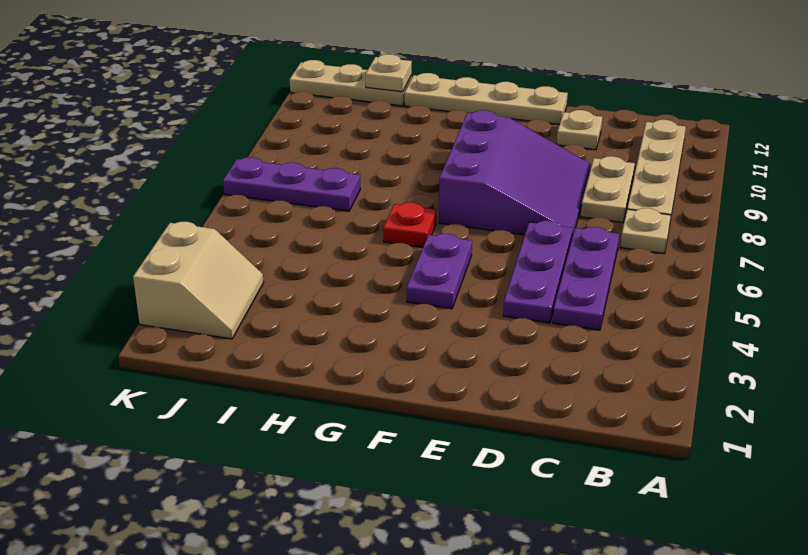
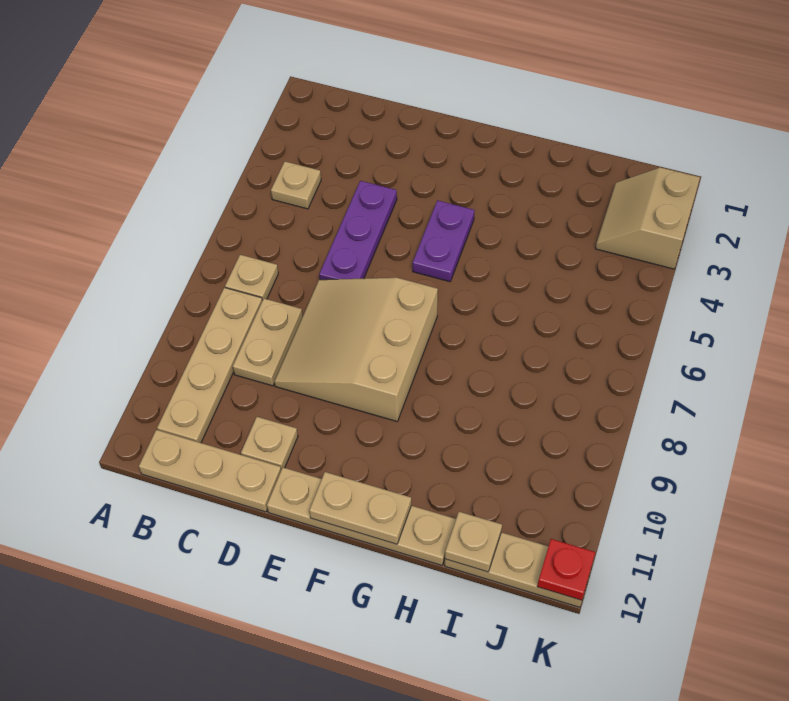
none -> tan 1x1 plate [271,162,321,209]
none -> tan 1x3 plate [139,430,281,512]
purple 1x3 plate [553,227,619,330] -> none
purple 3x3 slope [439,110,591,237] -> tan 3x3 slope [274,278,438,421]
none -> tan 1x2 plate [309,472,411,544]
red 1x1 plate [383,203,436,247] -> red 1x1 plate moved to [537,539,595,600]
purple 1x3 plate [223,157,360,211] -> none

